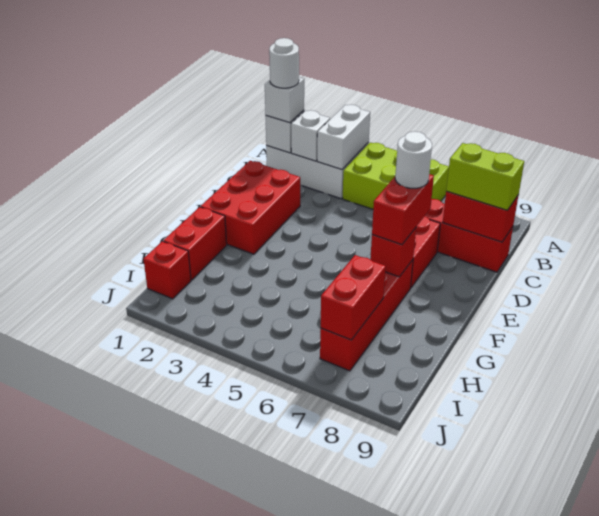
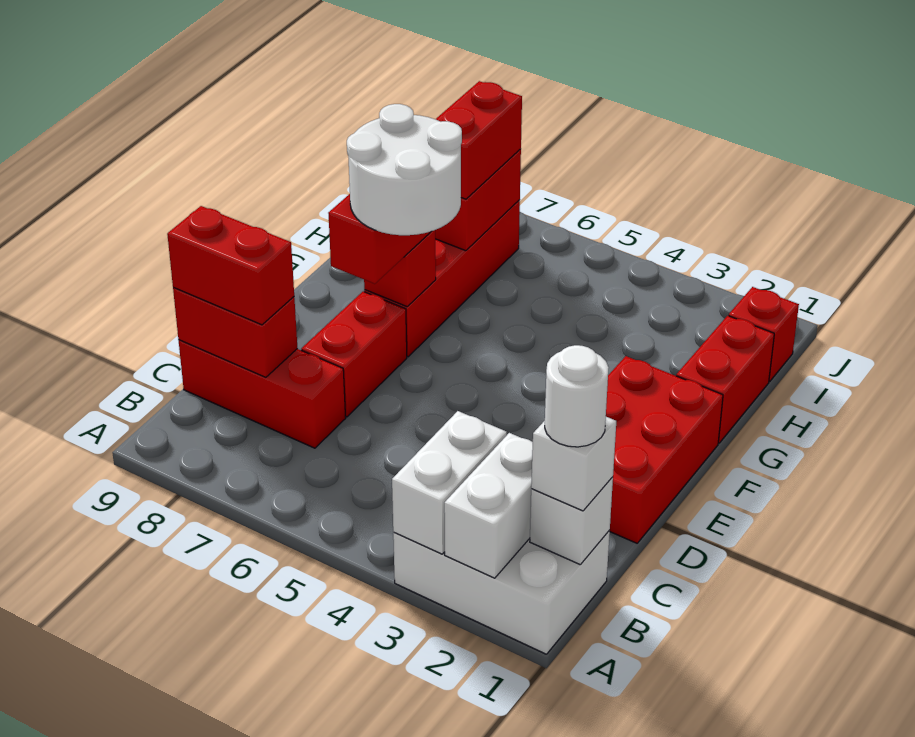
lime 2x3 brick [343,143,449,209] -> none
white 1x1 brick [291,110,330,161] -> white 1x2 brick [444,433,533,578]
lime 1x2 brick [446,143,524,210] -> red 1x2 brick [167,206,294,325]
white 1x1 round brick [395,131,432,188] -> white 2x2 round brick [347,104,462,235]
none -> red 1x2 brick [436,81,522,199]

